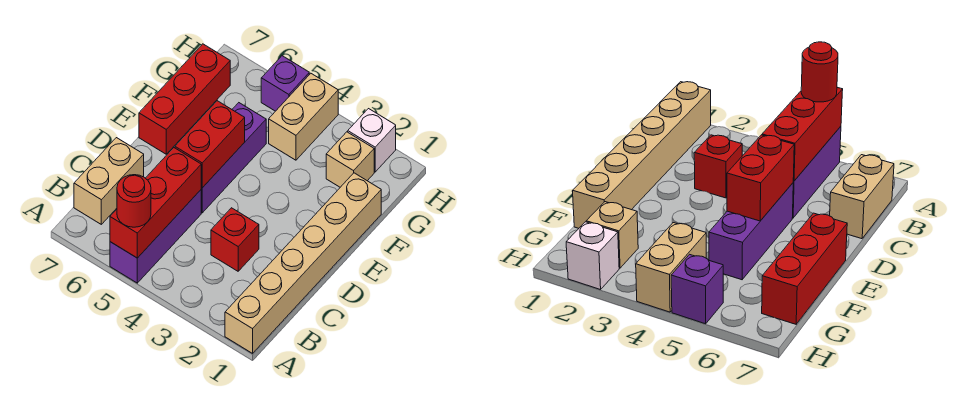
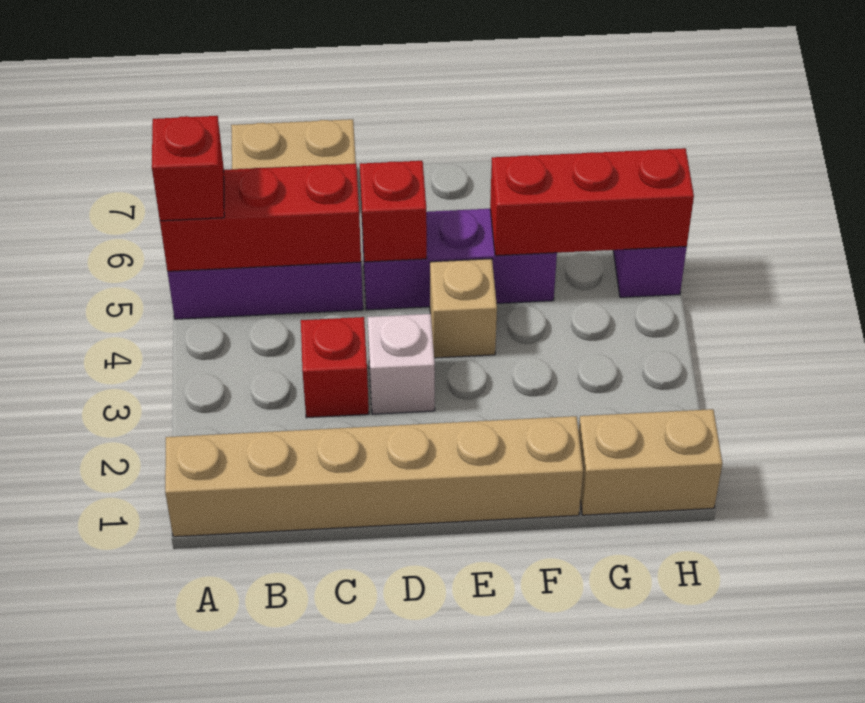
red 1x1 round brick [117,175,151,227] -> red 1x1 brick [152,116,224,221]
red 1x2 brick [175,101,245,188] -> red 1x1 brick [360,161,427,262]
red 1x3 brick [139,44,230,154] -> red 1x3 brick moved to [490,148,694,256]
tan 1x1 brick [326,132,374,187] -> tan 1x1 brick moved to [430,259,497,358]
tan 1x2 brick [269,73,338,160] -> tan 1x2 brick moved to [579,409,722,515]
white 1x1 brick [348,109,396,172] -> white 1x1 brick moved to [367,314,435,414]

